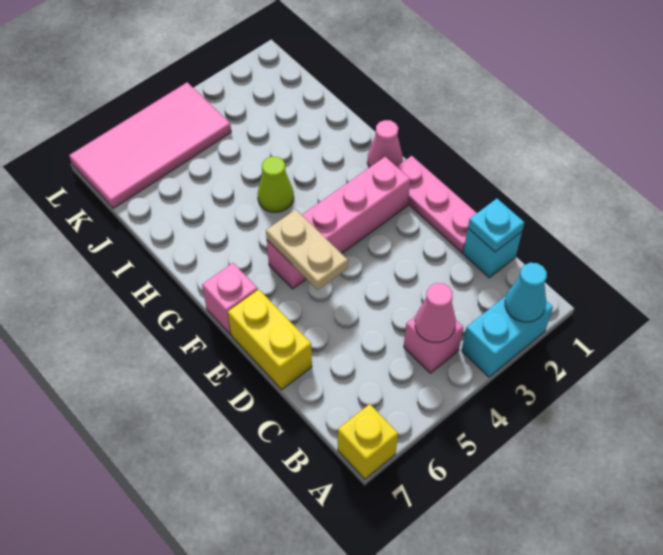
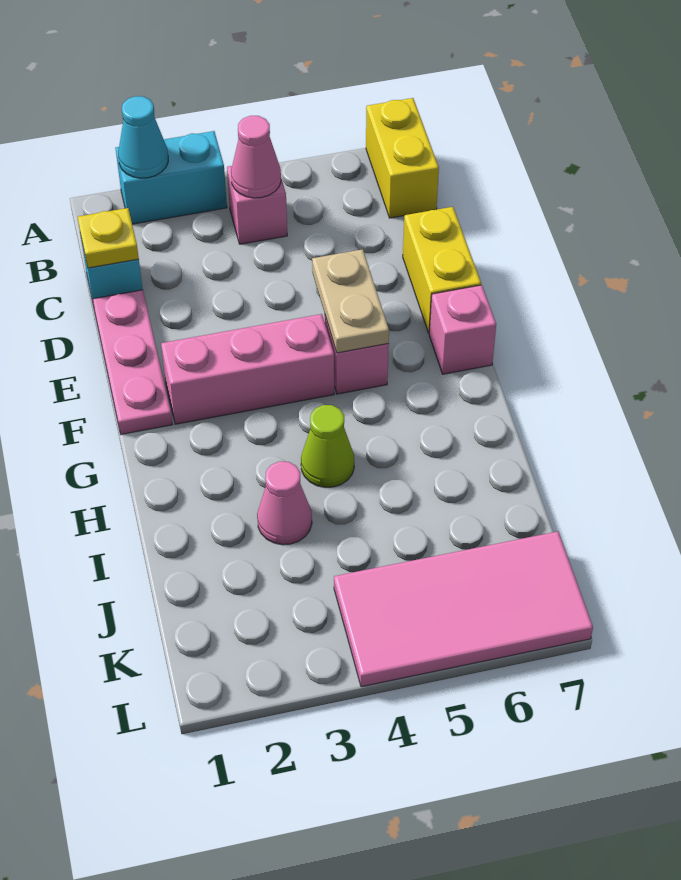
yellow 1x1 brick [338,404,398,479] -> yellow 1x2 brick [366,98,439,218]
cyan 1x1 plate [468,199,524,252] -> yellow 1x1 plate [78,208,139,268]
pink 1x1 cone [367,120,403,167] -> pink 1x1 cone moved to [257,461,312,545]

